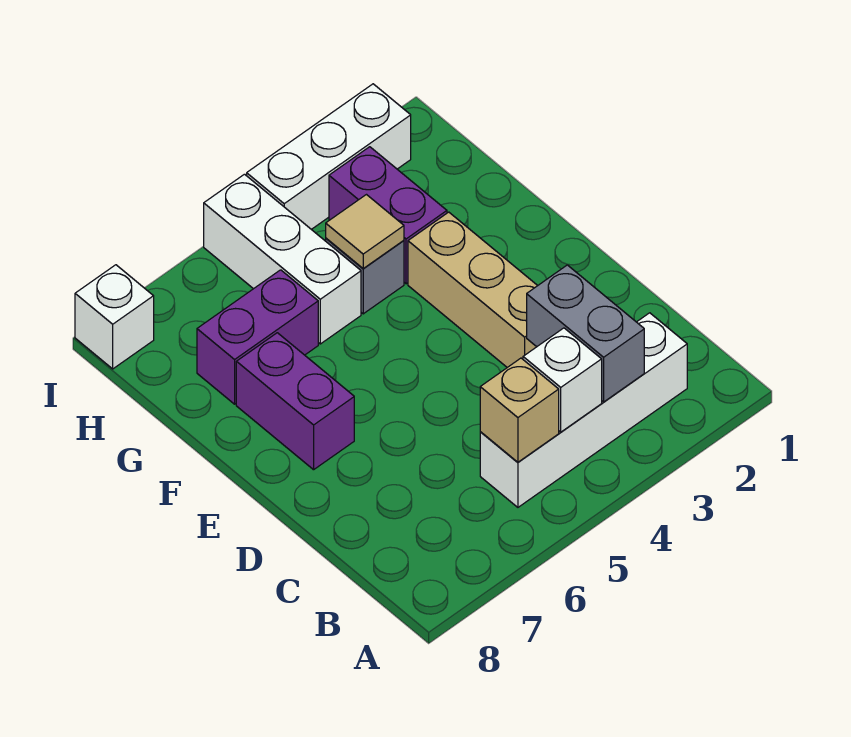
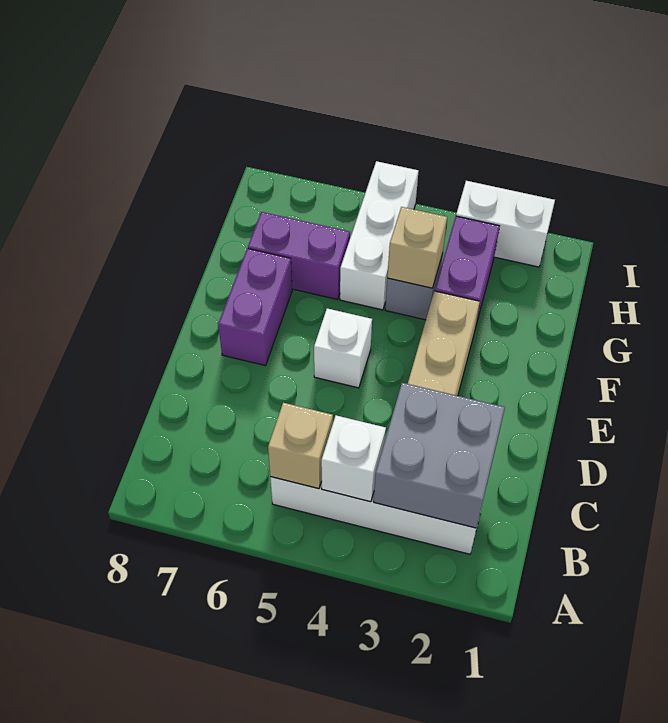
grey 1x2 brick [527,265,644,402] -> grey 2x2 brick [374,383,505,528]
tan 1x1 tile [326,195,404,268] -> tan 1x1 brick [387,207,447,288]
white 1x3 brick [247,84,411,229] -> white 1x2 brick [456,181,555,267]
white 1x1 brick [75,265,154,369] -> white 1x1 brick moved to [314,308,372,388]

